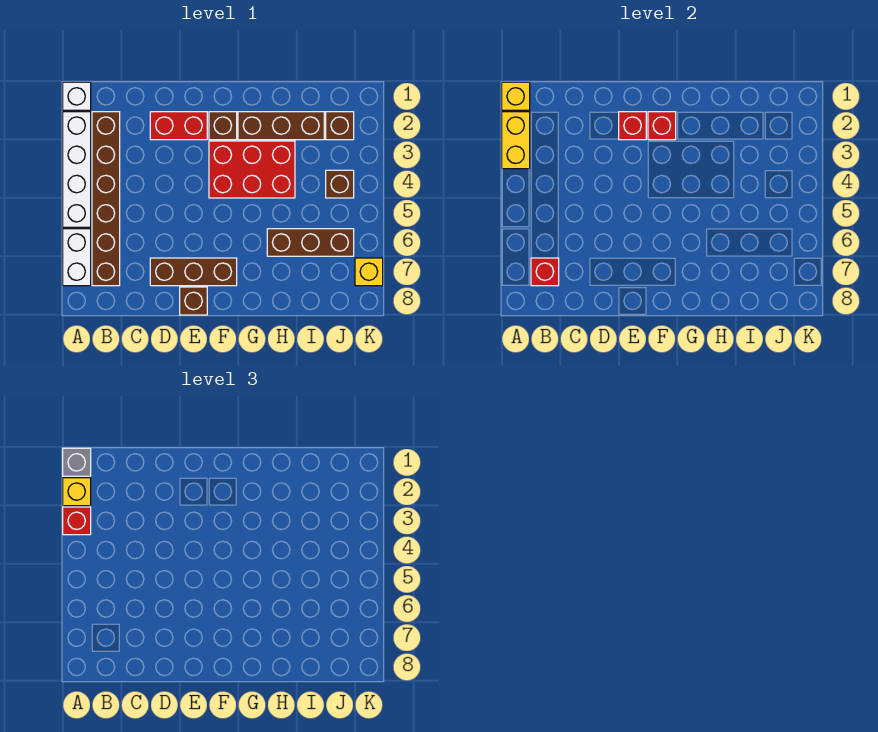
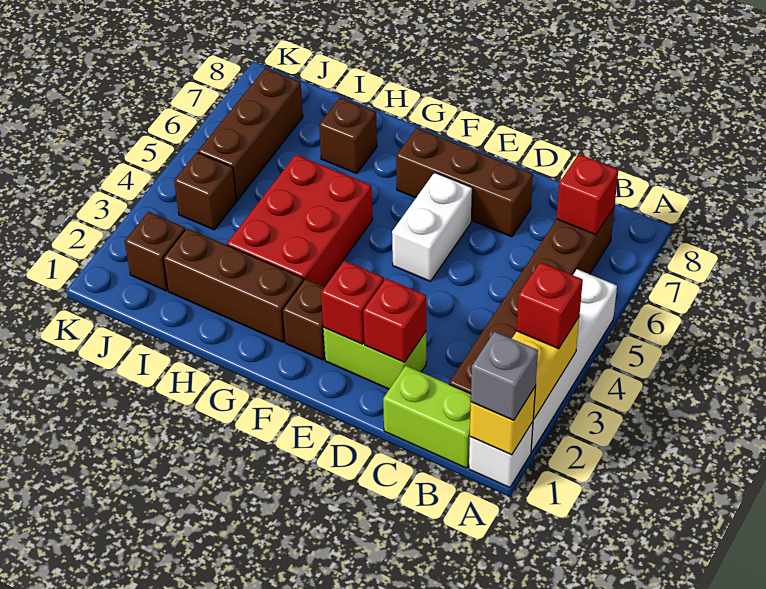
yellow 1x1 brick [63,478,91,506] -> none
white 1x2 brick [63,229,91,286] -> white 1x2 brick moved to [392,172,472,281]
none -> lime 1x2 brick [383,366,471,468]
red 1x2 brick [150,112,207,140] -> lime 1x2 brick [323,328,426,389]
brown 1x1 brick [180,287,207,315] -> brown 1x1 brick moved to [319,98,377,174]
red 1x1 brick [648,112,676,140] -> red 1x1 brick moved to [363,278,426,362]
red 2x3 brick [209,141,295,198] -> red 2x3 brick turned to [227,155,373,287]
brown 1x3 brick [267,229,354,256] -> brown 1x3 brick turned to [198,68,303,200]
yellow 1x1 brick [355,258,383,286] -> none

